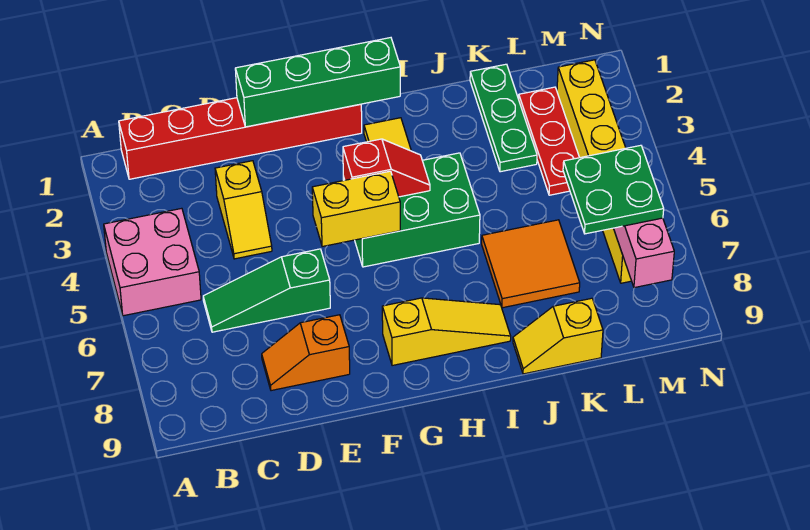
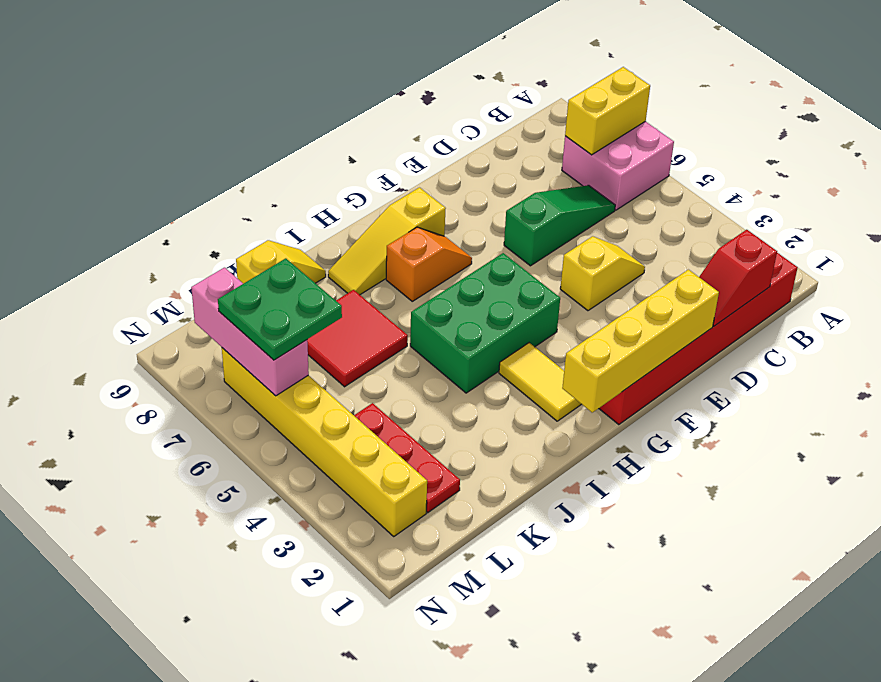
pink 2x2 brick [104,208,201,316] -> pink 2x2 brick moved to [562,121,674,210]
yellow 1x2 slope [215,161,272,259] -> yellow 1x2 slope turned to [560,236,645,311]
orange 1x2 slope [262,315,350,391] -> orange 1x2 slope moved to [386,227,472,301]
green 1x4 brick [235,38,400,127] -> yellow 1x4 brick [562,270,719,412]
yellow 1x2 brick [312,171,400,247] -> yellow 1x2 brick moved to [565,67,650,155]
red 1x2 slope [343,139,430,197] -> red 1x2 slope moved to [699,230,777,326]
orange 2x2 tile [482,220,580,308] -> red 2x2 tile [307,290,408,387]
green 1x3 plate [470,64,537,172] -> none

